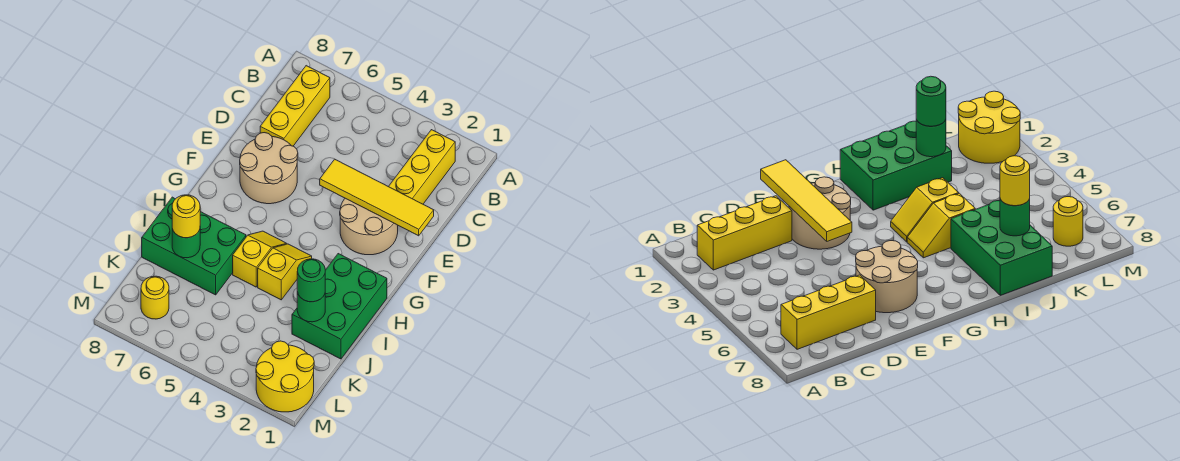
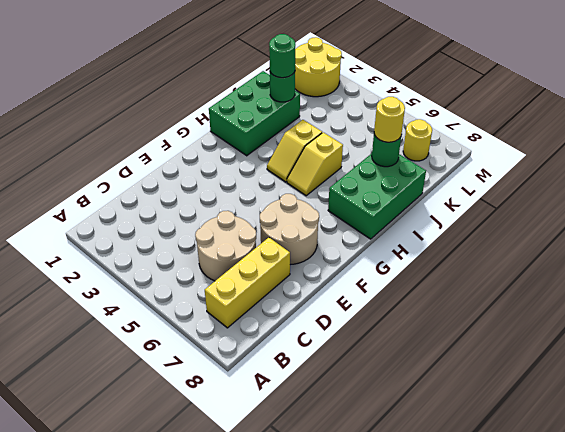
yellow 1x3 brick [388,130,455,204] -> none
yellow 1x4 tile [320,159,434,236] -> none
tan 2x2 round brick [340,198,398,255] -> tan 2x2 round brick moved to [195,211,256,281]
green 2x3 brick [142,197,246,295] -> green 2x3 brick turned to [328,154,426,239]

